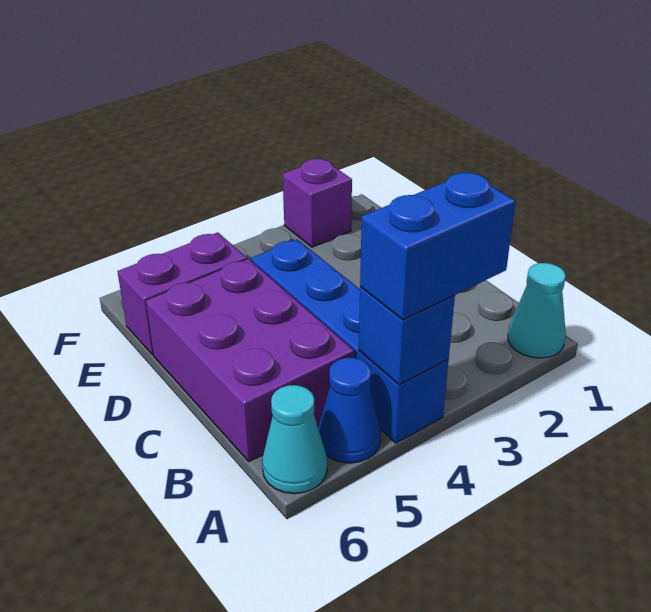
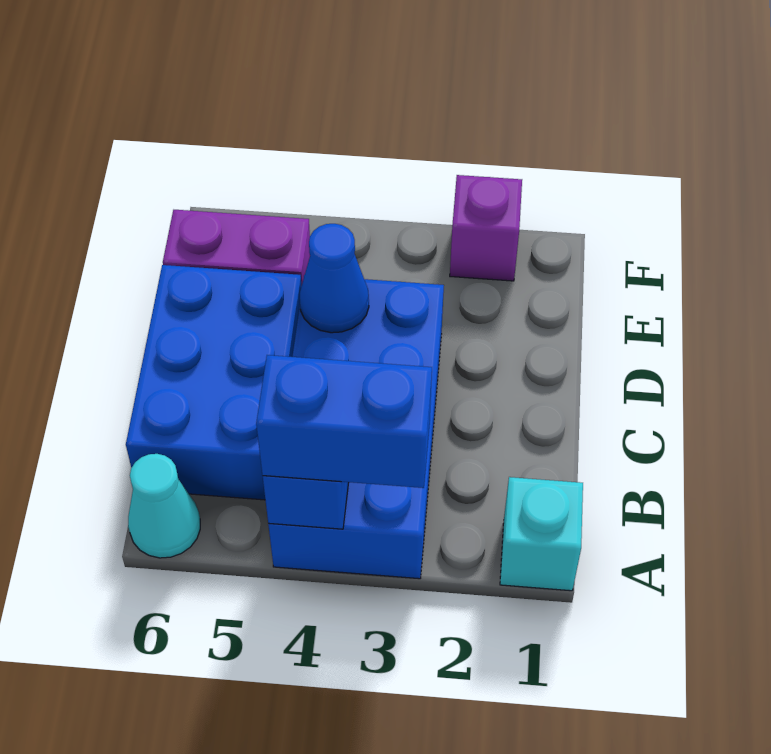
cyan 1x1 cone [508,263,566,358] -> cyan 1x1 brick [500,477,583,591]
blue 1x4 brick [251,239,449,443] -> blue 2x4 brick [268,275,444,579]
blue 1x1 cone [318,358,381,463] -> blue 1x1 cone moved to [300,224,369,333]
purple 2x3 brick [146,259,354,461] -> blue 2x3 brick [126,265,301,500]

